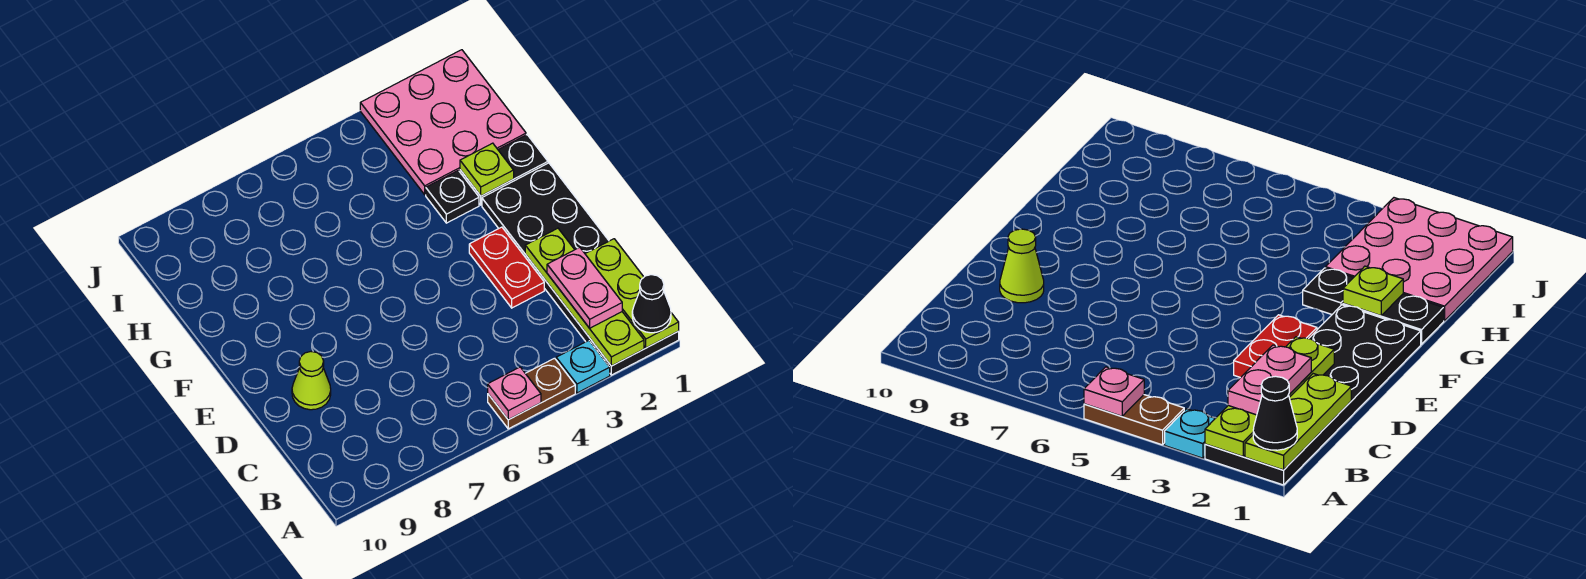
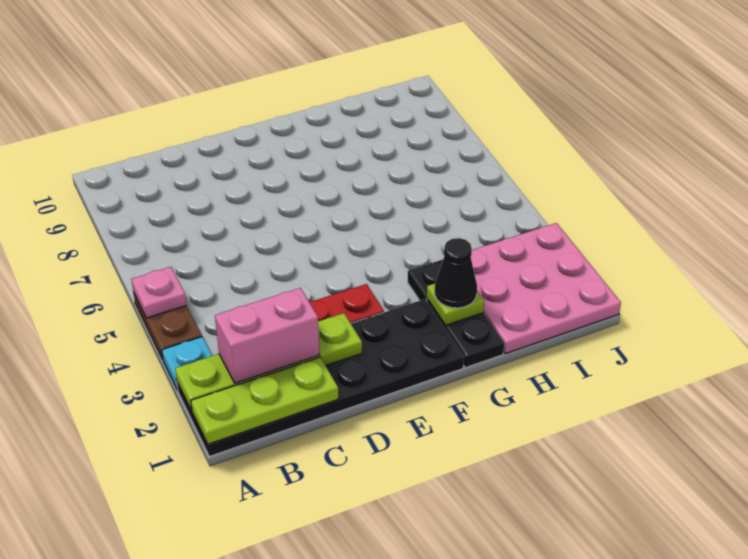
black 1x1 cone [632,275,671,333] -> black 1x1 cone moved to [435,238,477,308]
pink 1x2 plate [547,247,622,328] -> pink 1x2 brick [215,288,319,383]
lime 1x1 cone [292,352,331,410] -> none

